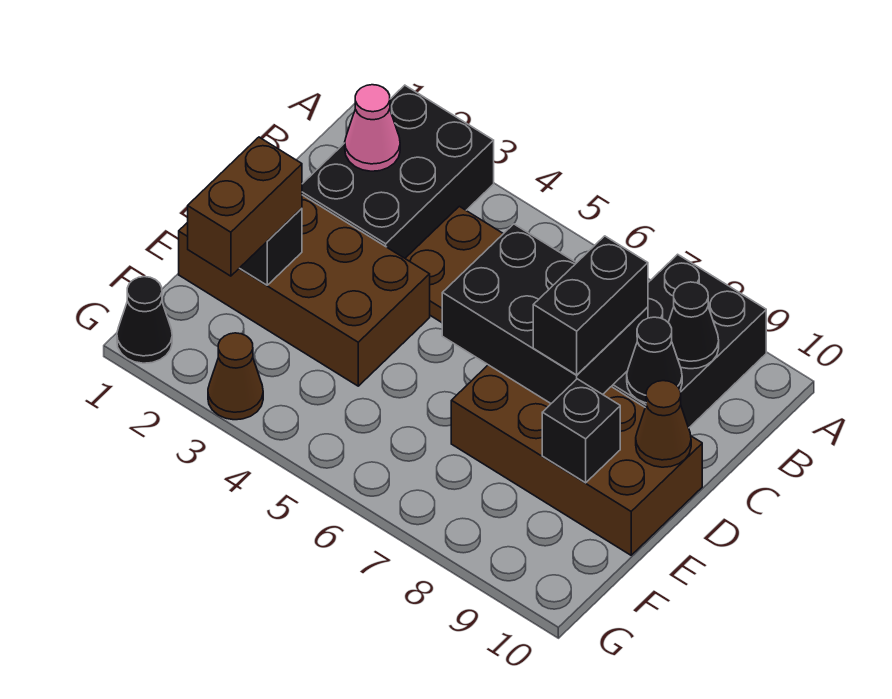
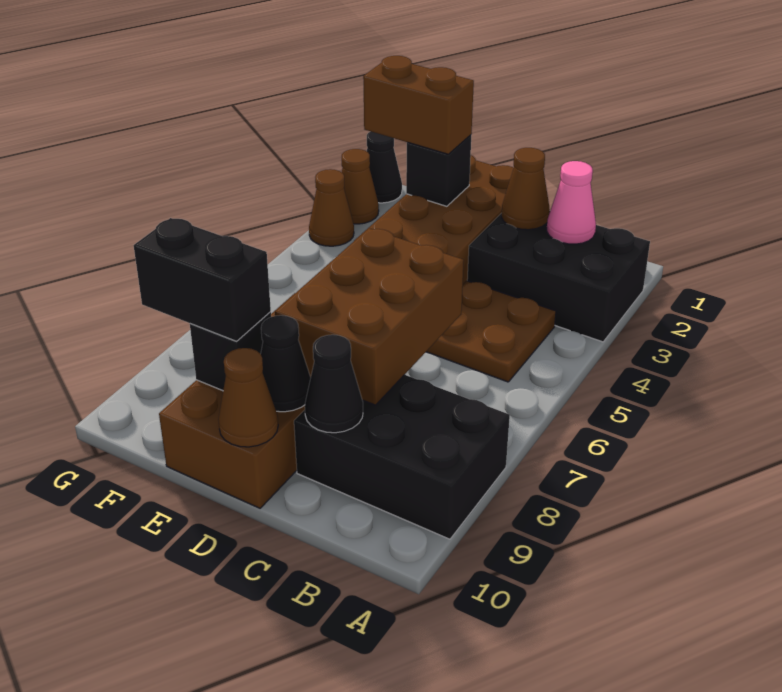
black 1x1 cone [668,282,719,369] -> black 1x1 cone moved to [261,315,311,412]
none -> brown 1x1 cone [502,148,550,230]
black 2x3 brick [442,224,648,403] -> brown 2x3 brick [275,228,464,405]
black 1x2 brick [533,236,648,375] -> black 1x2 brick moved to [134,218,271,341]
none -> brown 1x1 cone [342,149,379,224]

